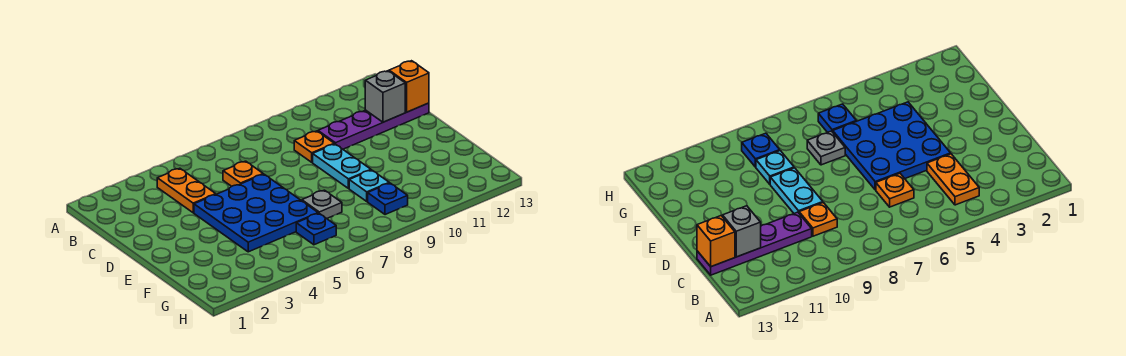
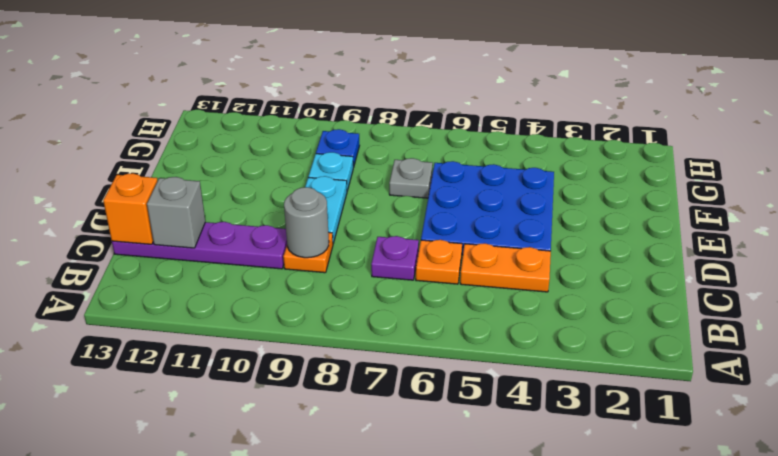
orange 1x2 plate [157,168,216,213] -> orange 1x2 plate turned to [460,243,551,292]
none -> purple 1x1 plate [371,236,419,280]
none -> grey 1x1 round brick [284,187,329,258]
blue 1x1 plate [296,213,336,245] -> none

